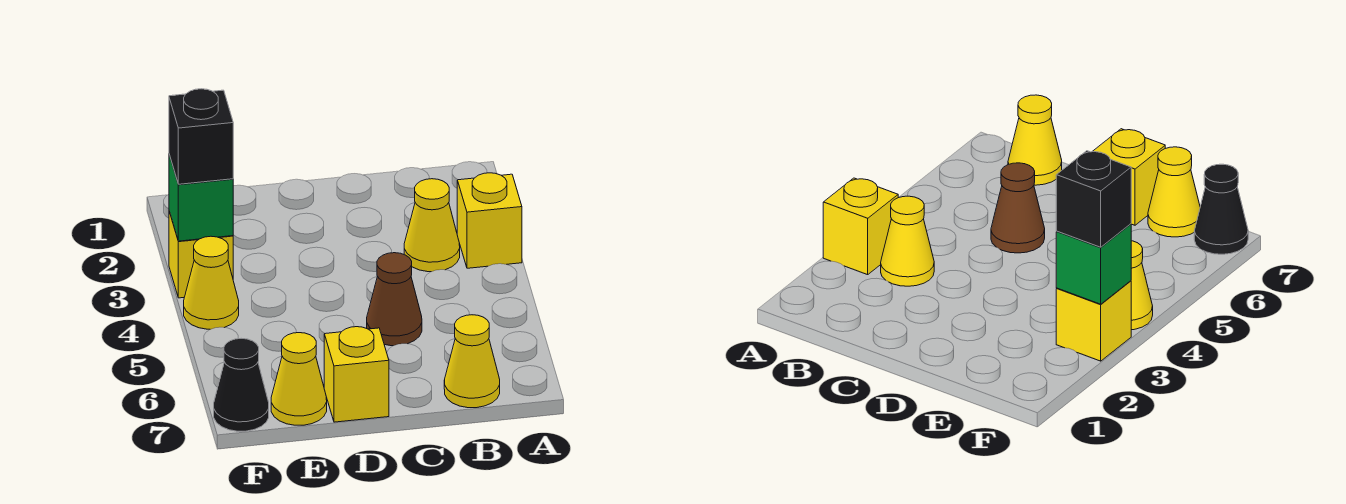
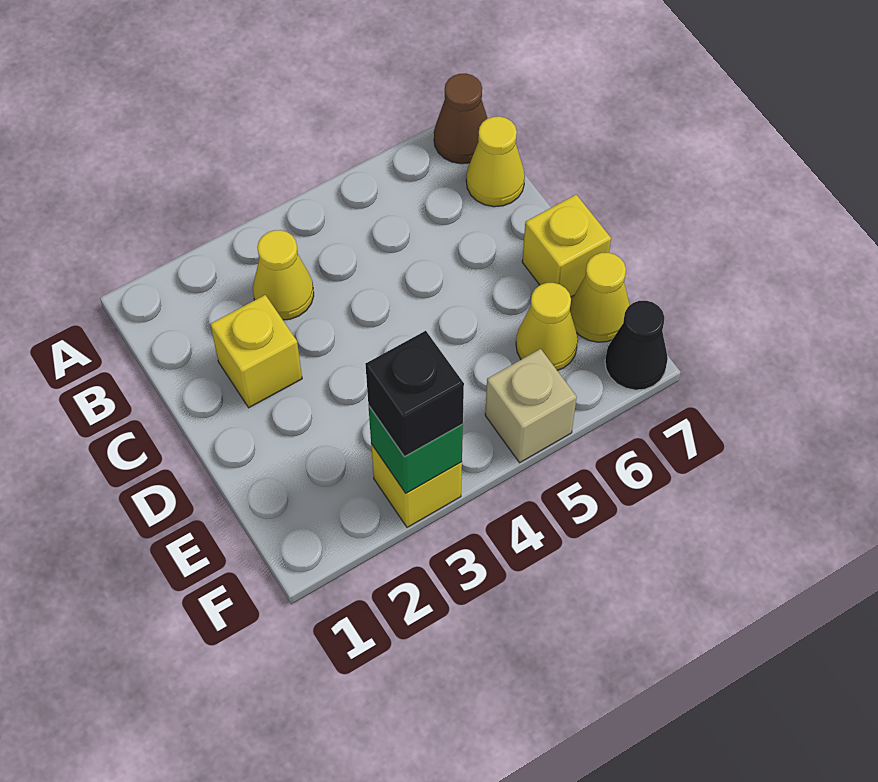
yellow 1x1 brick [457,173,522,268] -> yellow 1x1 brick moved to [210,295,302,408]
brown 1x1 cone [367,253,422,346] -> brown 1x1 cone moved to [434,73,488,164]
yellow 1x1 cone [184,236,239,329] -> yellow 1x1 cone moved to [516,283,578,370]
none -> tan 1x1 brick [485,349,577,463]

